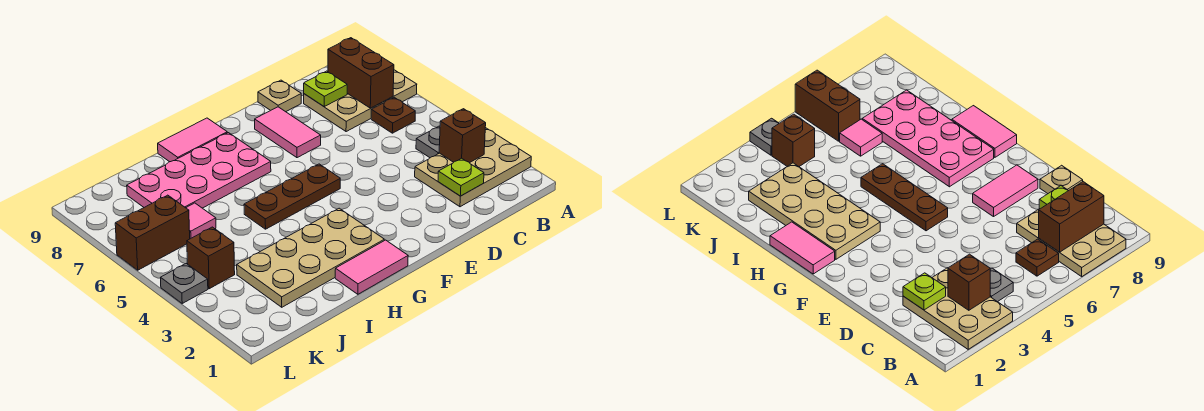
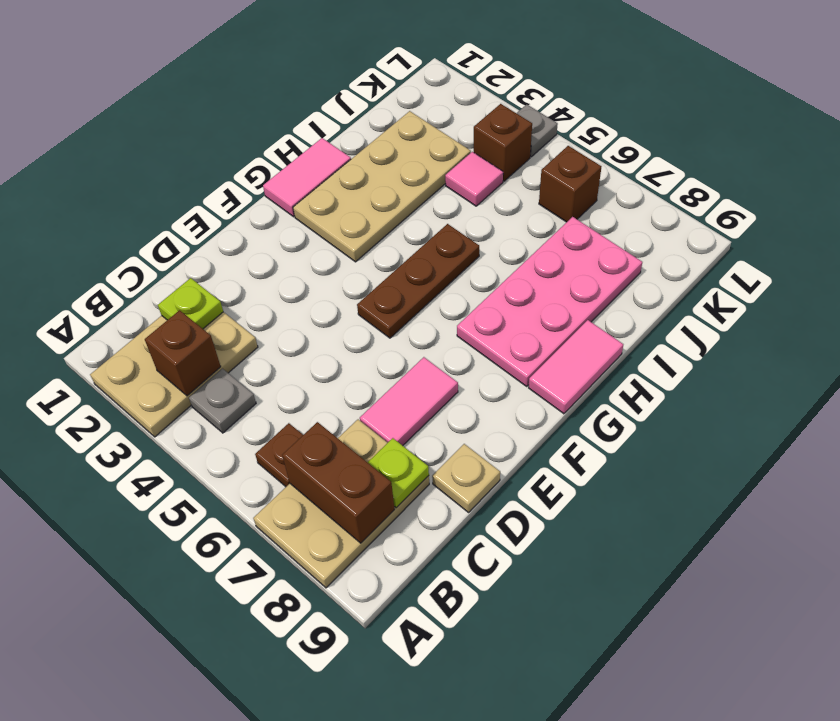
pink 1x2 tile [255,107,321,158] -> pink 1x2 tile turned to [360,357,458,446]
pink 1x1 tile [186,203,216,239] -> pink 1x1 tile moved to [445,152,503,206]
brown 1x2 brick [115,195,190,270] -> brown 1x1 brick [539,146,601,222]

